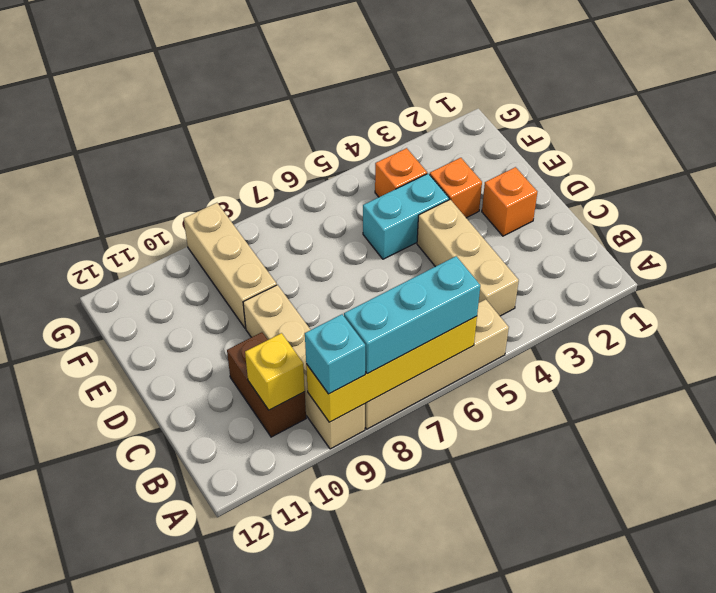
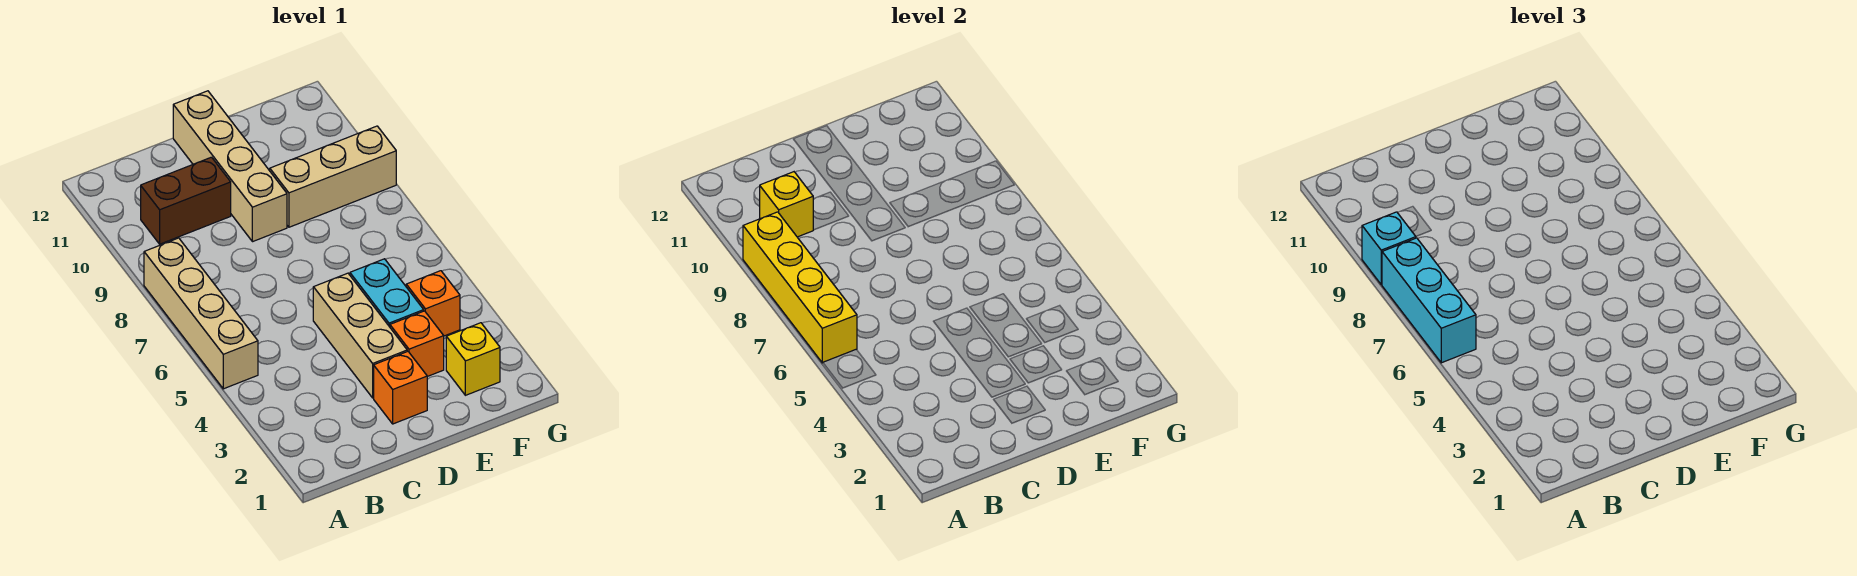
tan 1x4 brick [243,285,365,449] -> tan 1x4 brick turned to [173,91,287,242]
tan 1x3 brick [417,199,519,316] -> tan 1x3 brick turned to [313,273,407,398]
none -> yellow 1x1 brick [446,323,500,395]

